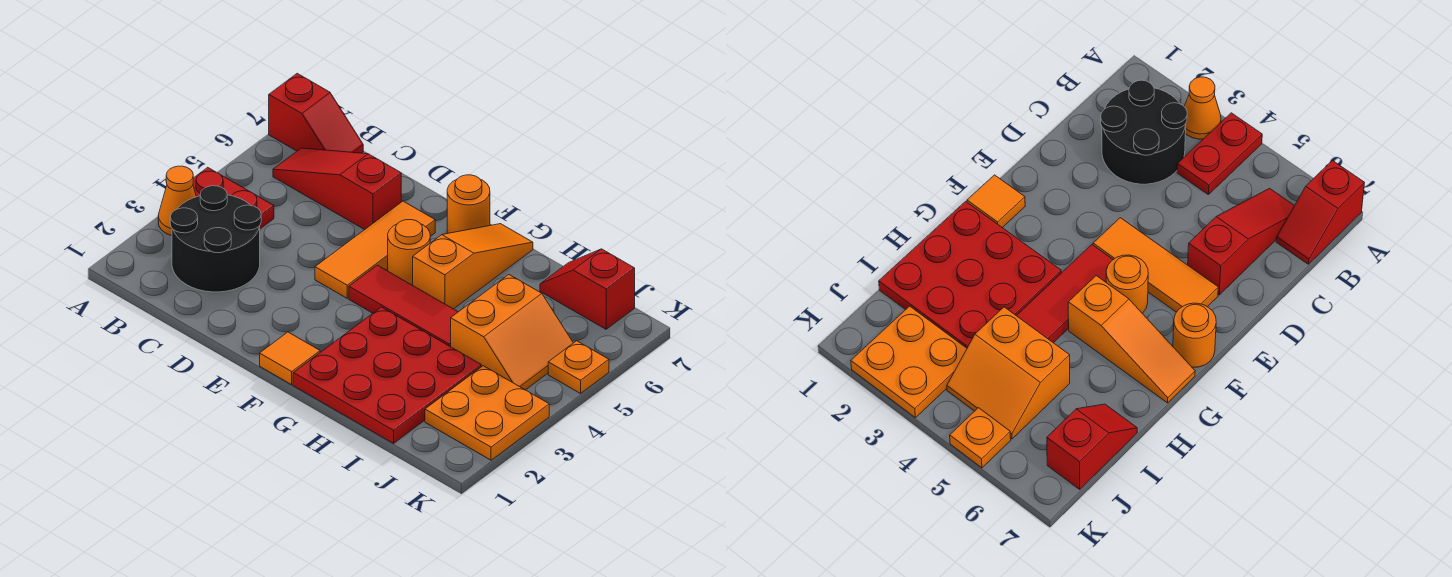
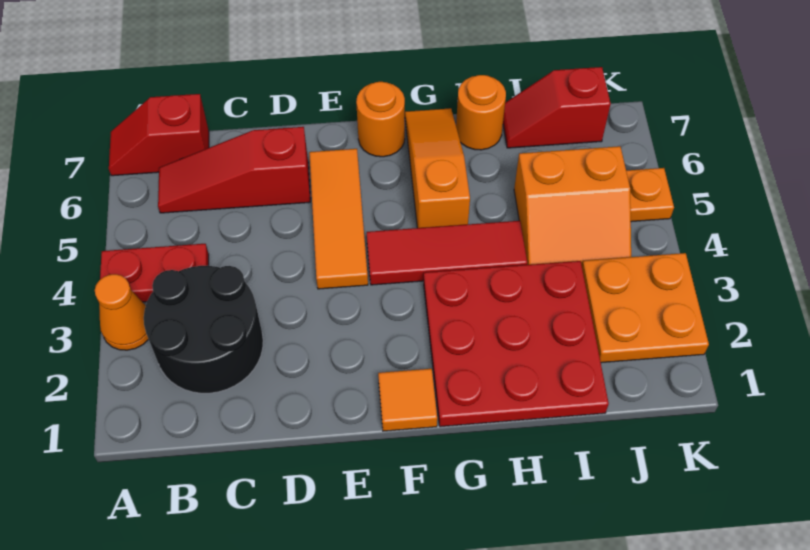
red 1x2 slope [269,74,363,153] -> red 1x2 slope turned to [109,94,209,176]
orange 1x1 round brick [388,220,430,285] -> orange 1x1 round brick moved to [456,75,506,150]
orange 2x2 slope [451,275,573,390] -> orange 2x2 slope turned to [514,146,631,265]

